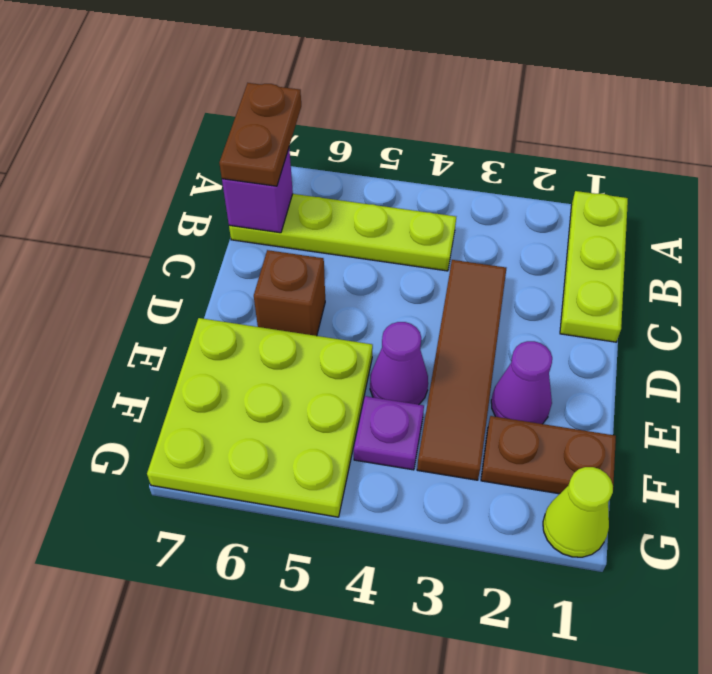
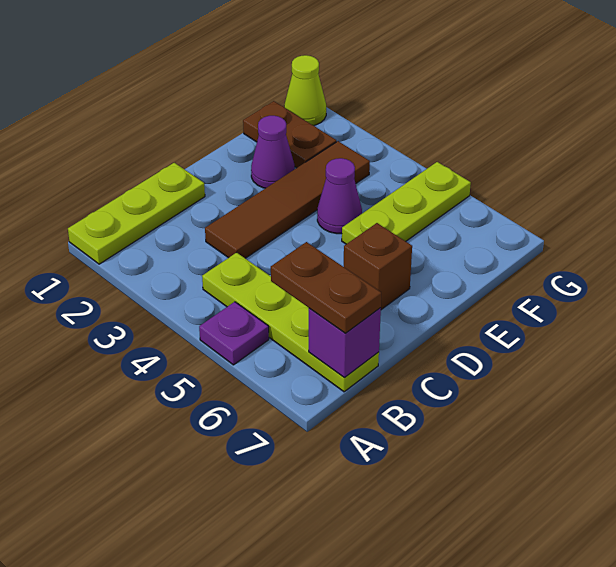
brown 1x2 plate [219,83,301,186] -> brown 1x2 plate turned to [271,242,381,333]
lime 3x3 plate [147,318,373,517] -> lime 1x3 plate [342,162,471,244]
purple 1x1 plate [354,396,424,470] -> purple 1x1 plate moved to [199,302,269,365]

